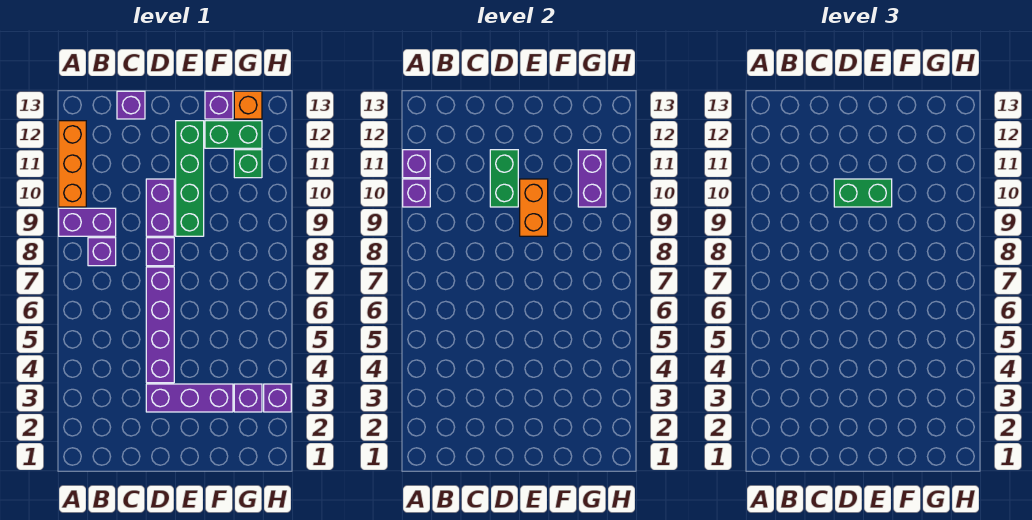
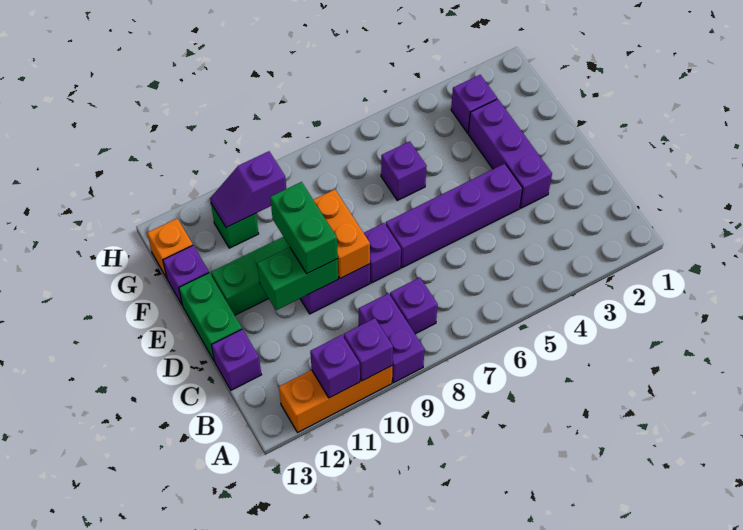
orange 1x2 brick [520,179,548,236] -> orange 1x2 brick turned to [314,189,370,278]
green 1x2 brick [205,121,262,148] -> green 1x2 brick moved to [179,273,242,361]
purple 1x2 brick [578,150,606,207] -> purple 1x2 slope [210,151,286,227]
purple 1x1 brick [264,384,291,412] -> purple 1x1 brick moved to [381,141,427,200]

